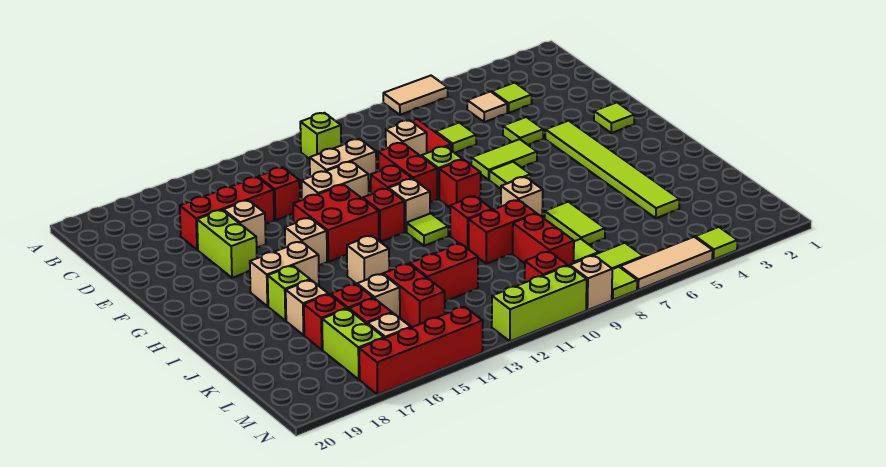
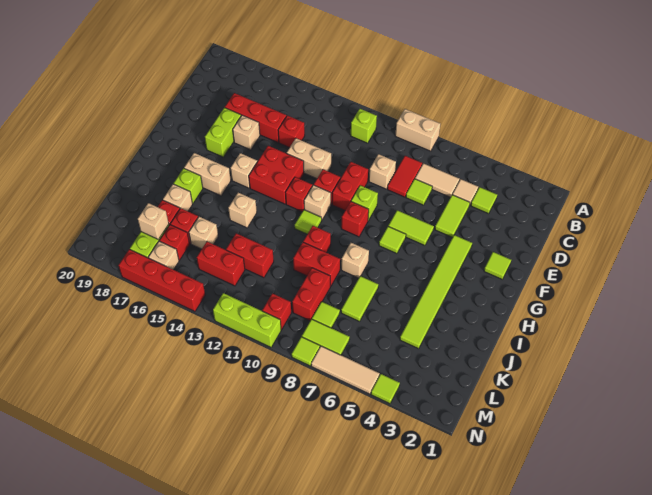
tan 1x2 tile [383,76,448,115] -> tan 1x2 tile moved to [415,164,459,197]
tan 1x2 brick [310,139,376,185] -> tan 1x2 brick moved to [395,109,441,151]
lime 1x1 tile [503,117,543,145] -> lime 1x2 tile [435,195,470,238]
red 1x2 brick [383,264,445,327] -> red 1x2 brick turned to [197,242,245,286]
tan 1x1 brick [570,256,612,310] -> tan 1x1 brick moved to [138,203,169,239]

